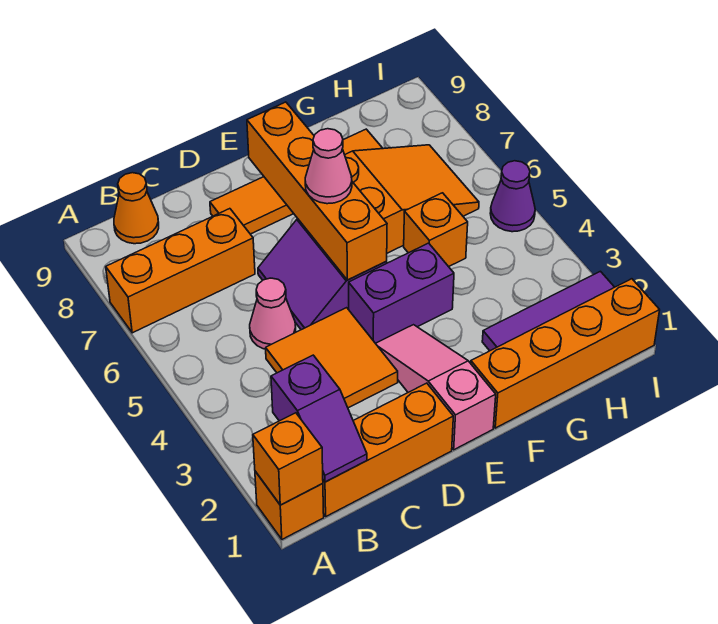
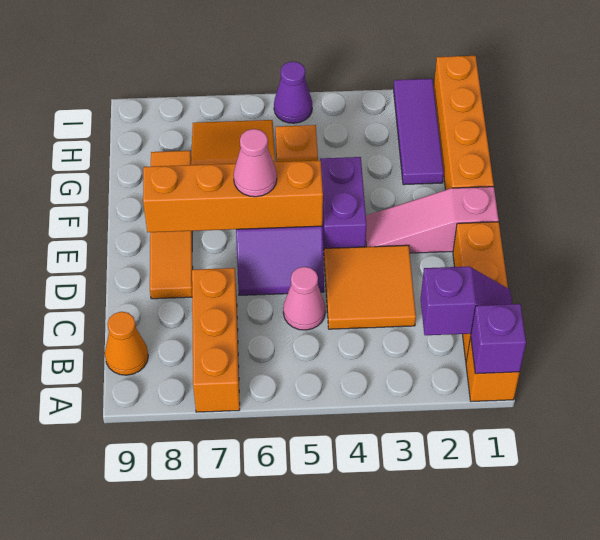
orange 1x1 brick [253,413,323,505] -> purple 1x1 brick [471,304,526,374]

